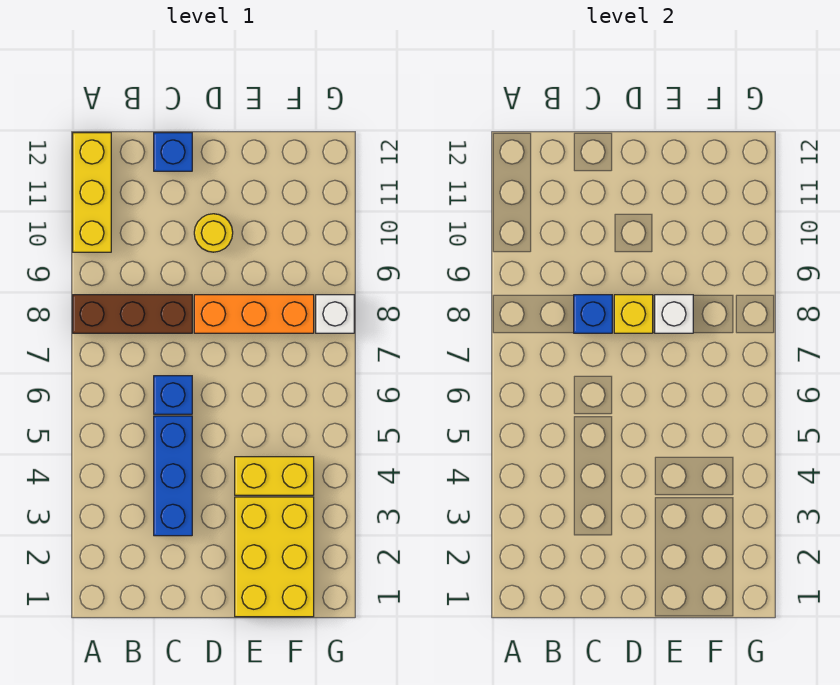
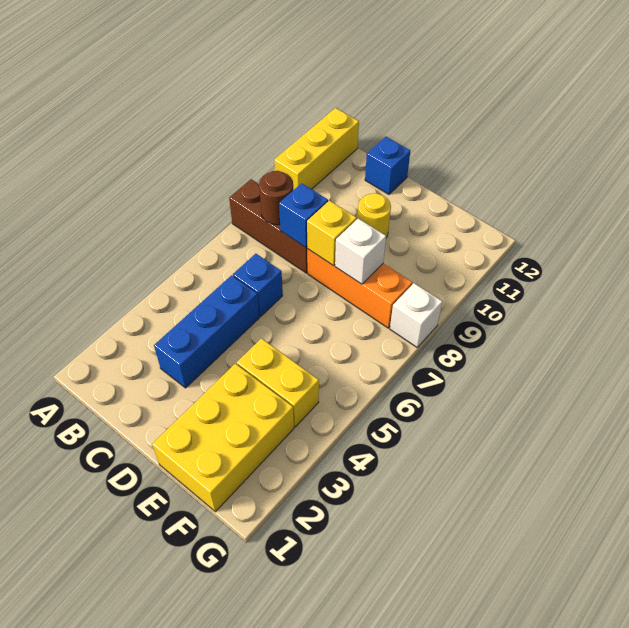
none -> brown 1x1 round brick [259,171,293,225]

